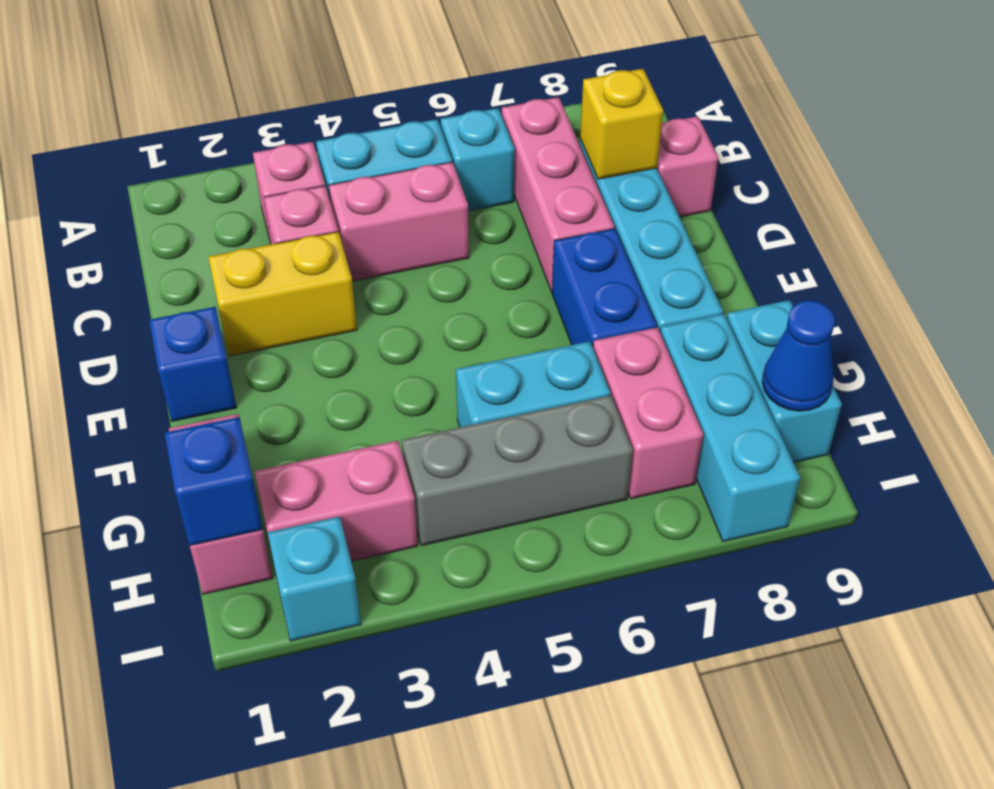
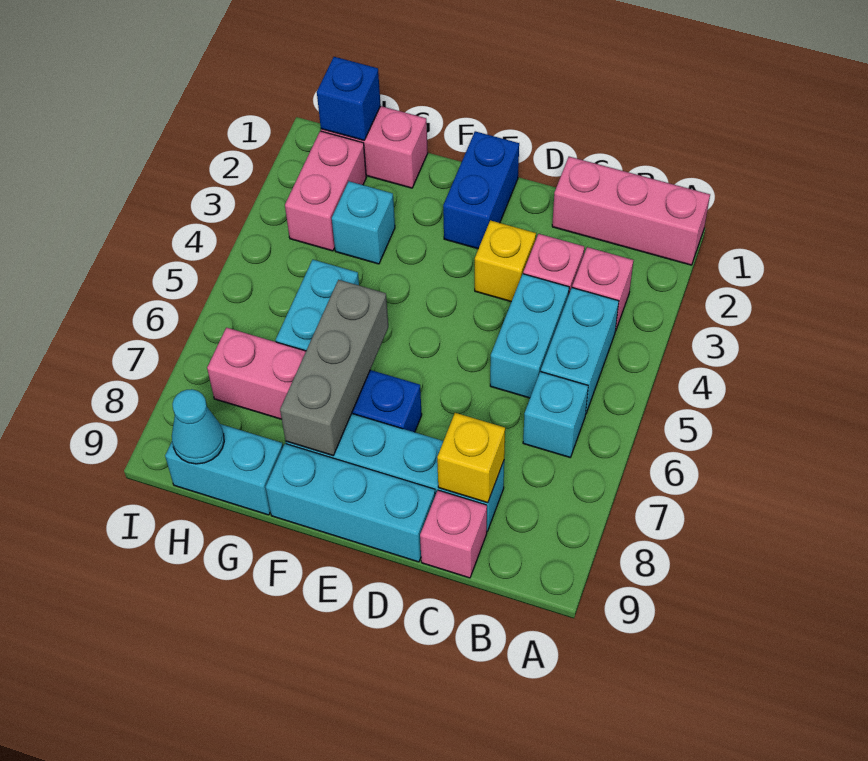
pink 1x3 brick [502,97,614,291] -> pink 1x3 brick moved to [552,157,710,265]
pink 1x2 brick [329,162,469,281] -> cyan 1x2 brick [490,274,569,398]
yellow 1x2 brick [208,232,357,356] -> yellow 1x1 brick [475,220,536,302]
blue 1x1 brick [149,307,237,421] -> blue 1x2 brick [443,131,519,249]
cyan 1x3 brick [660,314,800,542] -> cyan 1x3 brick moved to [266,444,435,562]
grey 1x3 brick [402,395,633,546] -> grey 1x3 brick moved to [280,280,388,456]
blue 1x1 cone [762,300,835,411] -> cyan 1x1 cone [172,389,224,464]
cyan 1x1 brick [268,517,361,641] -> cyan 1x1 brick moved to [332,181,395,264]

